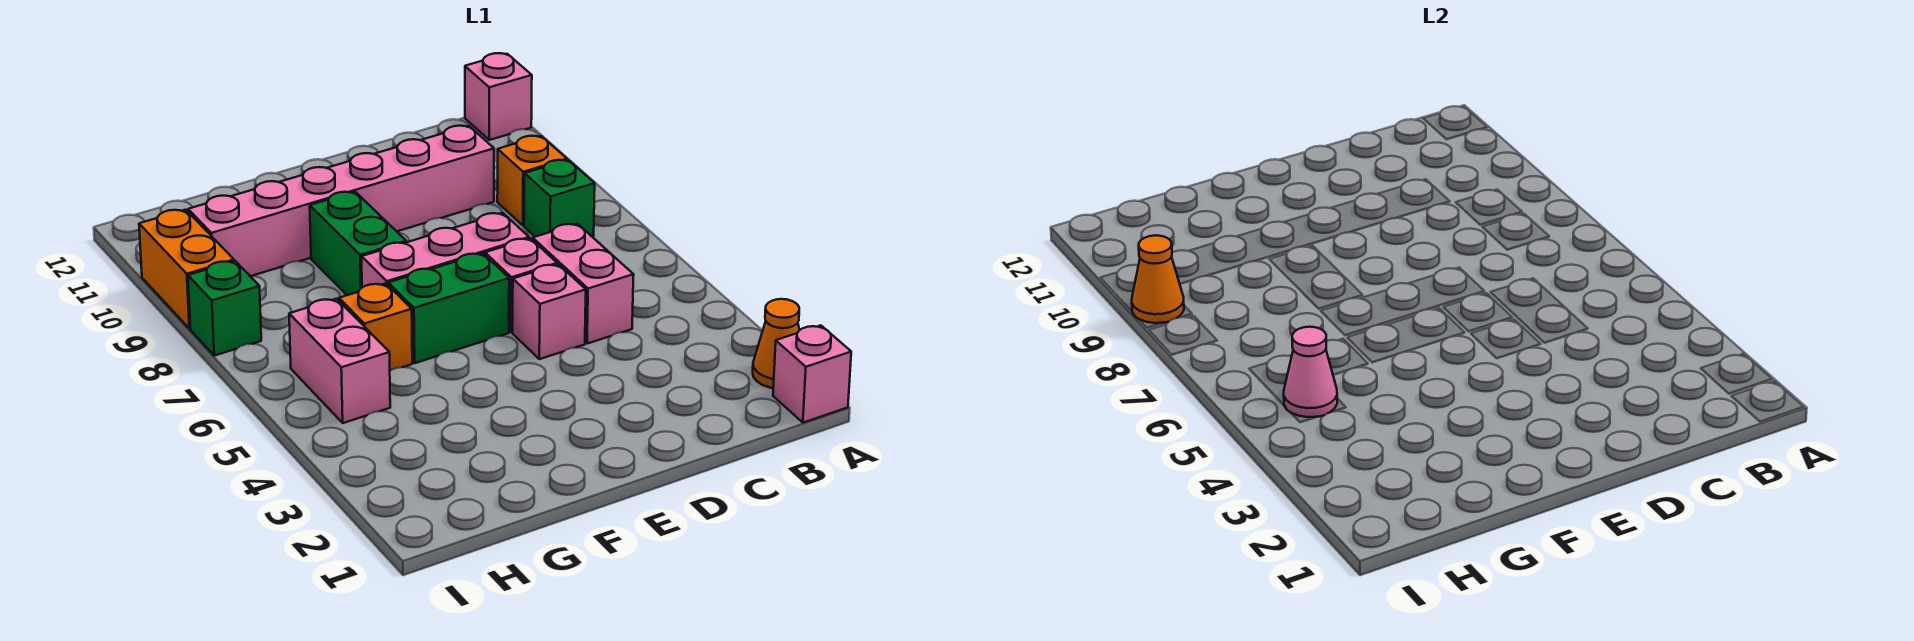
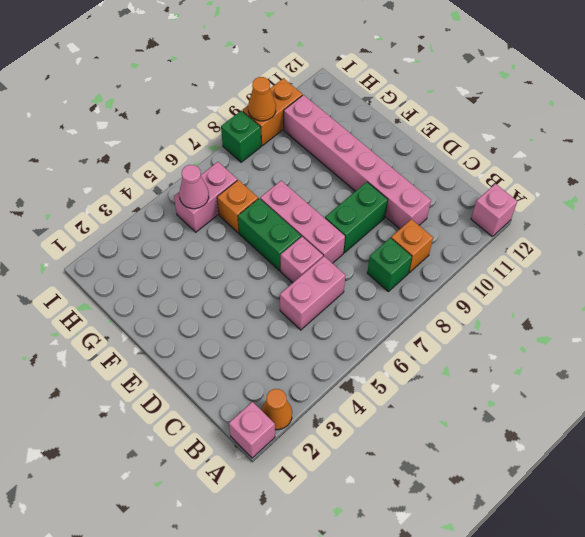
pink 1x1 brick [513,264,586,359] -> none
green 1x2 brick [310,192,406,295] -> green 1x2 brick moved to [325,182,388,253]

